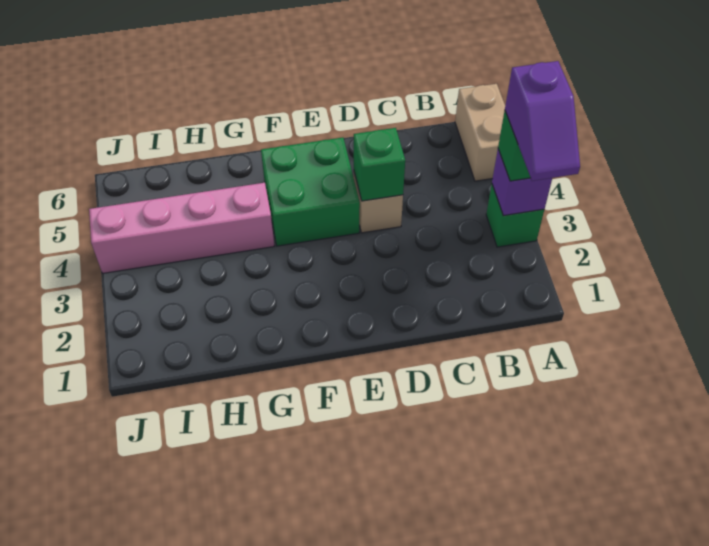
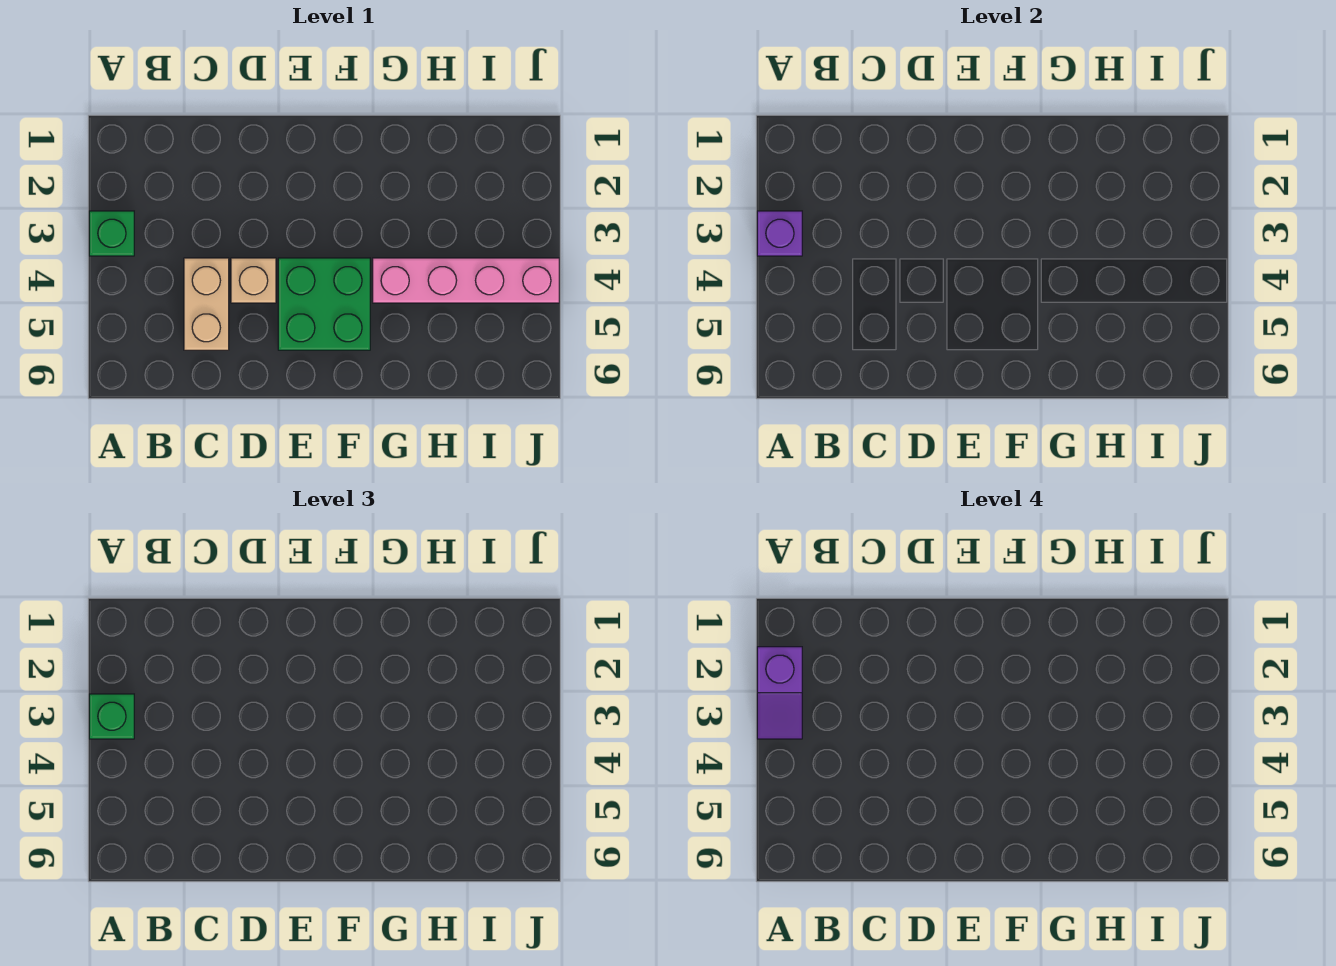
purple 1x2 slope [505,61,580,181] -> purple 1x2 slope turned to [757,647,802,739]
tan 1x2 brick [455,84,505,181] -> tan 1x2 brick moved to [184,258,229,350]
green 1x1 brick [354,128,405,201] -> none

